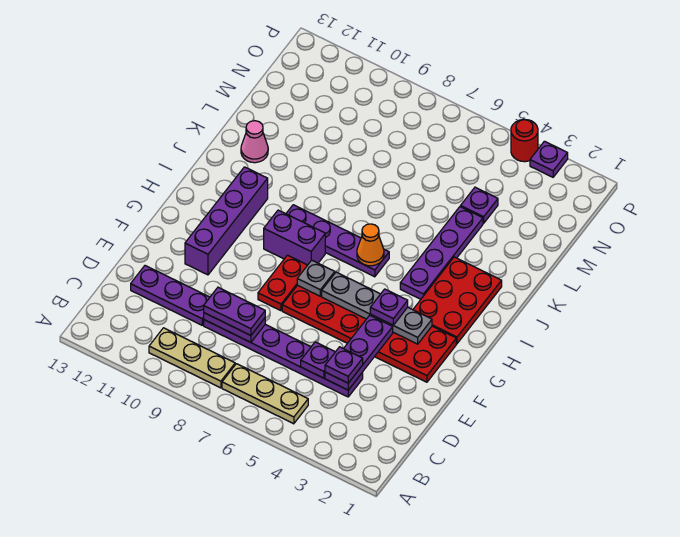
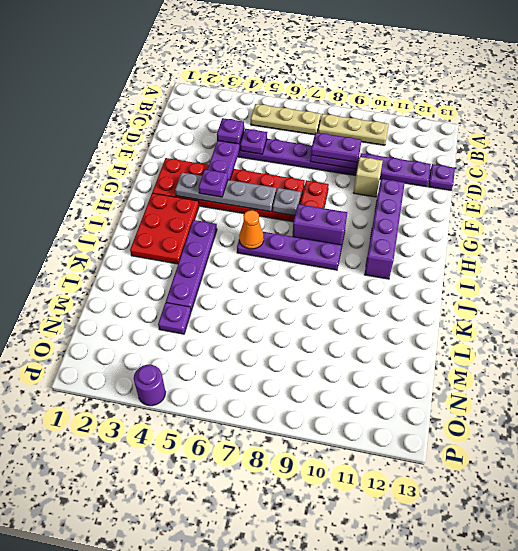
none -> tan 1x1 brick [353,157,383,197]
pink 1x1 cone [241,121,268,163] -> none
purple 1x1 plate [530,141,568,177] -> purple 1x1 plate moved to [428,164,455,191]
red 1x1 round brick [511,119,538,162] -> purple 1x1 round brick [134,365,166,406]

